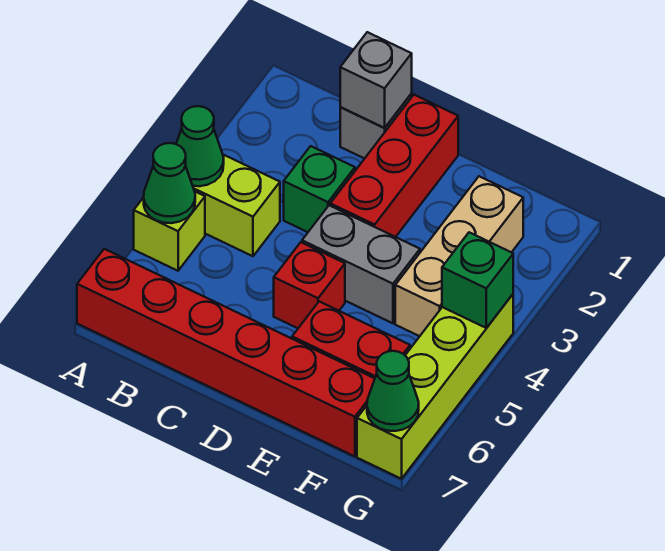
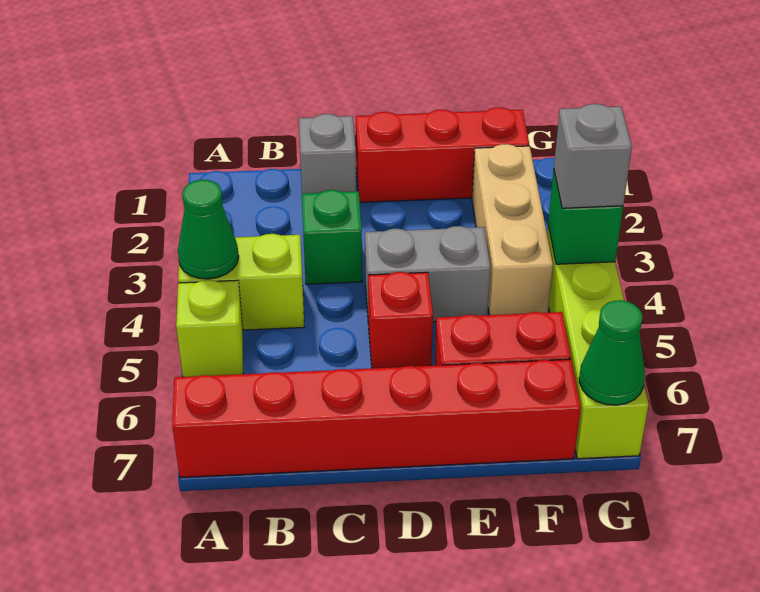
green 1x1 cone [144,143,195,223] -> none
grey 1x1 brick [340,32,412,128] -> grey 1x1 brick moved to [554,104,632,208]
red 1x3 brick [330,95,458,237] -> red 1x3 brick turned to [356,107,529,202]

